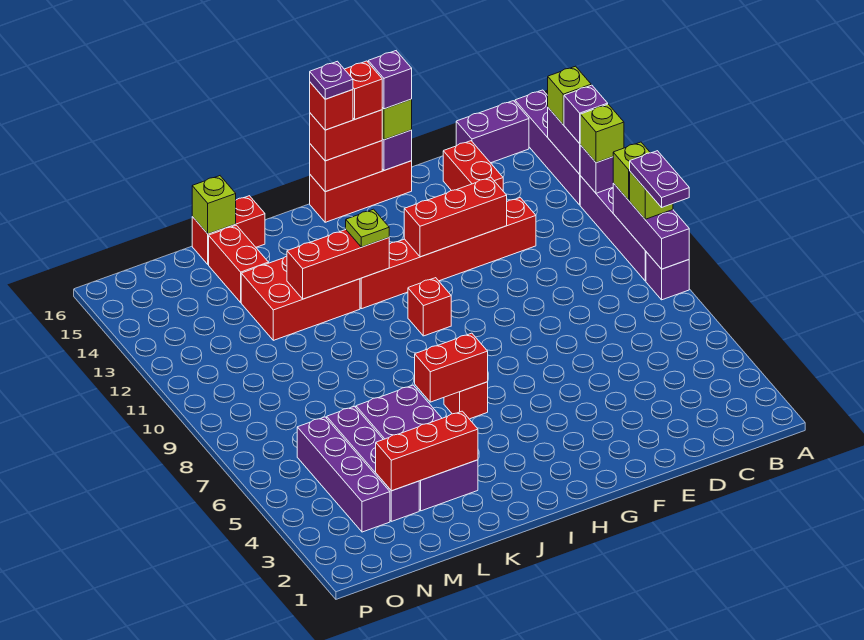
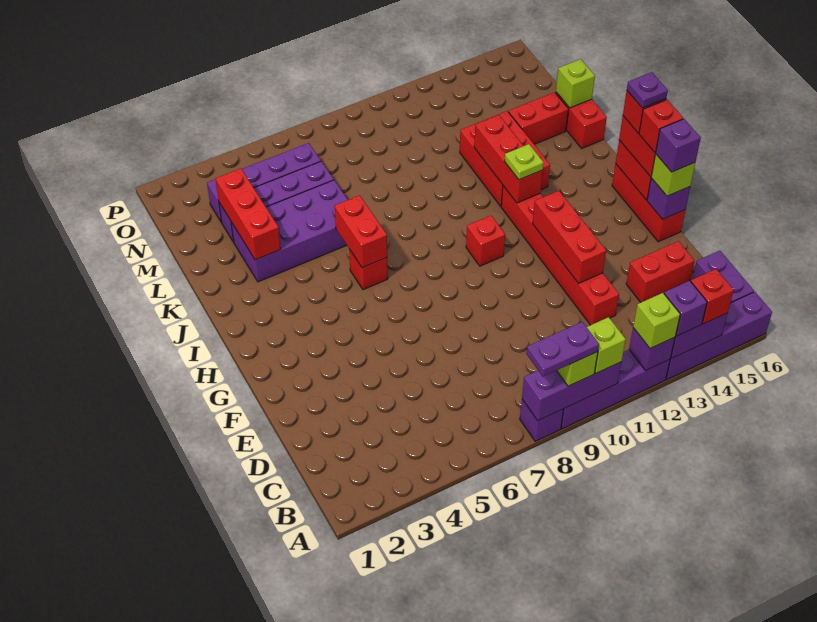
lime 1x1 brick [548,66,591,125] -> red 1x1 brick [691,269,734,324]

